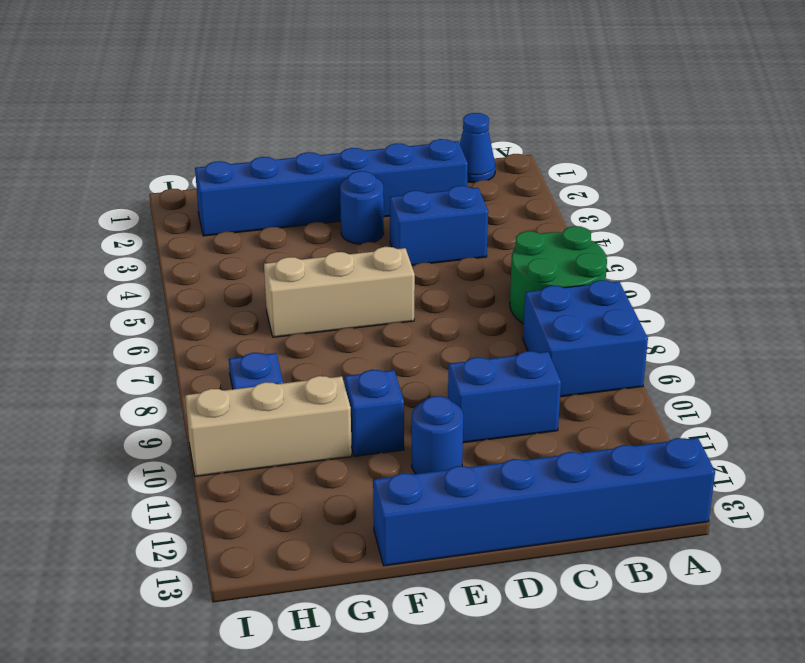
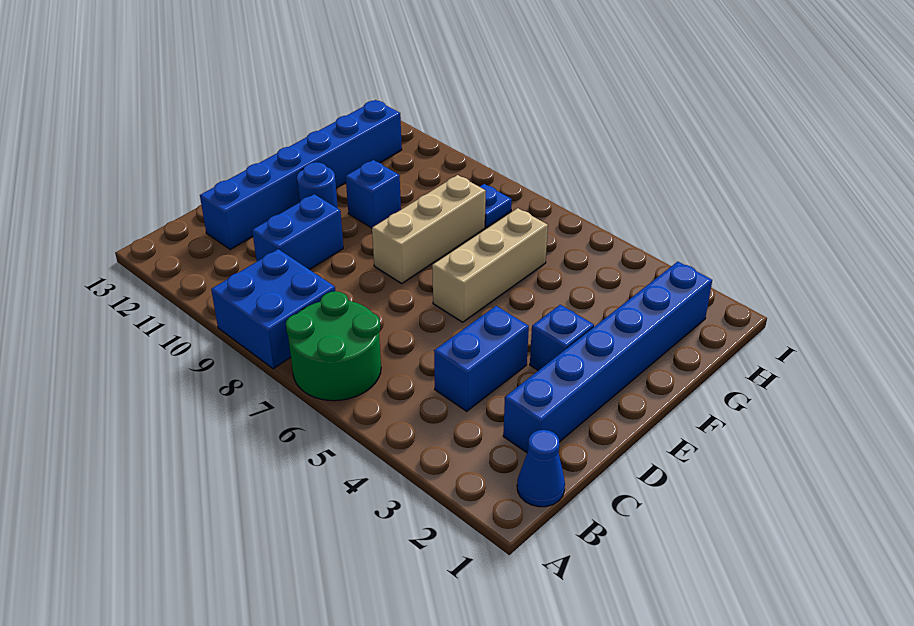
blue 1x6 brick [373,438,715,566] -> blue 1x6 brick moved to [200,100,402,249]
blue 1x1 round brick [340,171,384,244] -> blue 1x1 brick [530,305,594,371]
tan 1x3 brick [185,376,352,476] -> tan 1x3 brick moved to [372,175,486,283]

